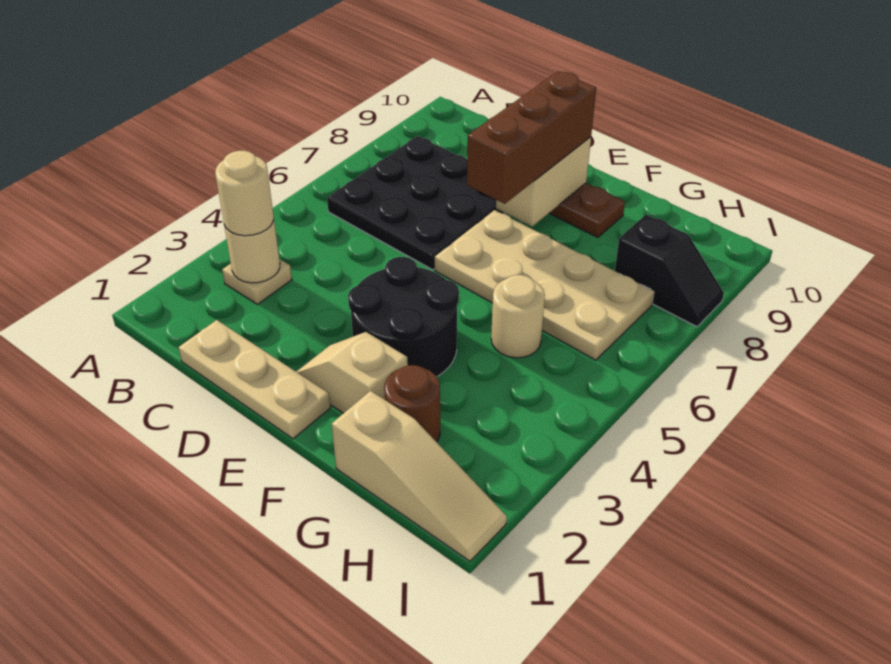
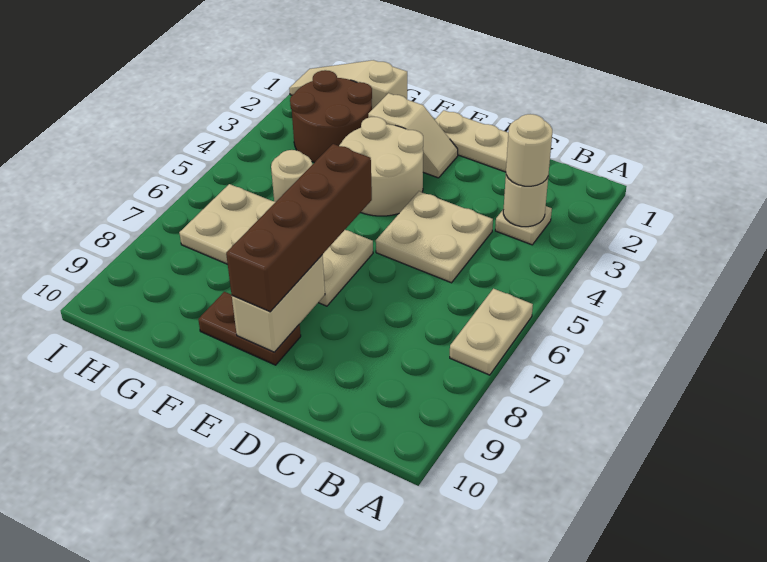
none -> tan 1x2 plate [450,289,533,375]
black 3x3 plate [327,136,505,270] -> none
none -> tan 2x2 plate [376,191,493,283]
black 2x2 round brick [348,257,459,377] -> tan 2x2 round brick [339,117,423,216]
brown 1x3 brick [467,71,596,204] -> brown 1x4 brick [226,144,372,312]
brown 1x1 round brick [384,365,440,442] -> brown 2x2 round brick [290,70,372,163]
black 1x2 slope [615,215,724,327] -> none

